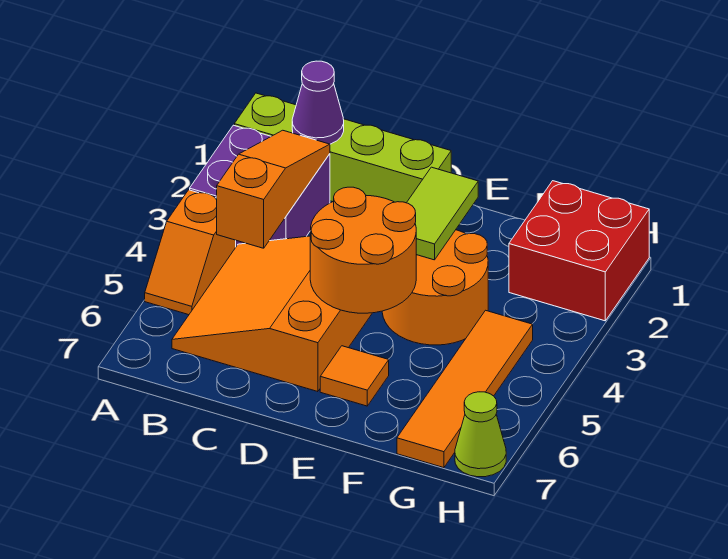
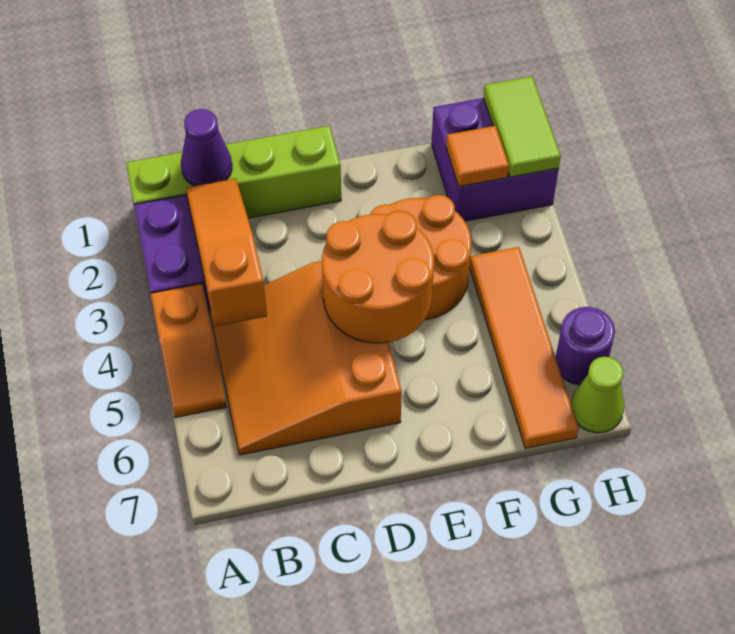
lime 1x2 tile [407,167,478,260] -> lime 1x2 tile moved to [484,76,561,177]
orange 1x1 tile [320,346,389,406] -> orange 1x1 tile moved to [446,126,509,187]
red 2x2 brick [509,181,649,321] -> purple 2x2 brick [431,98,559,221]
none -> purple 1x1 round brick [556,307,615,385]

